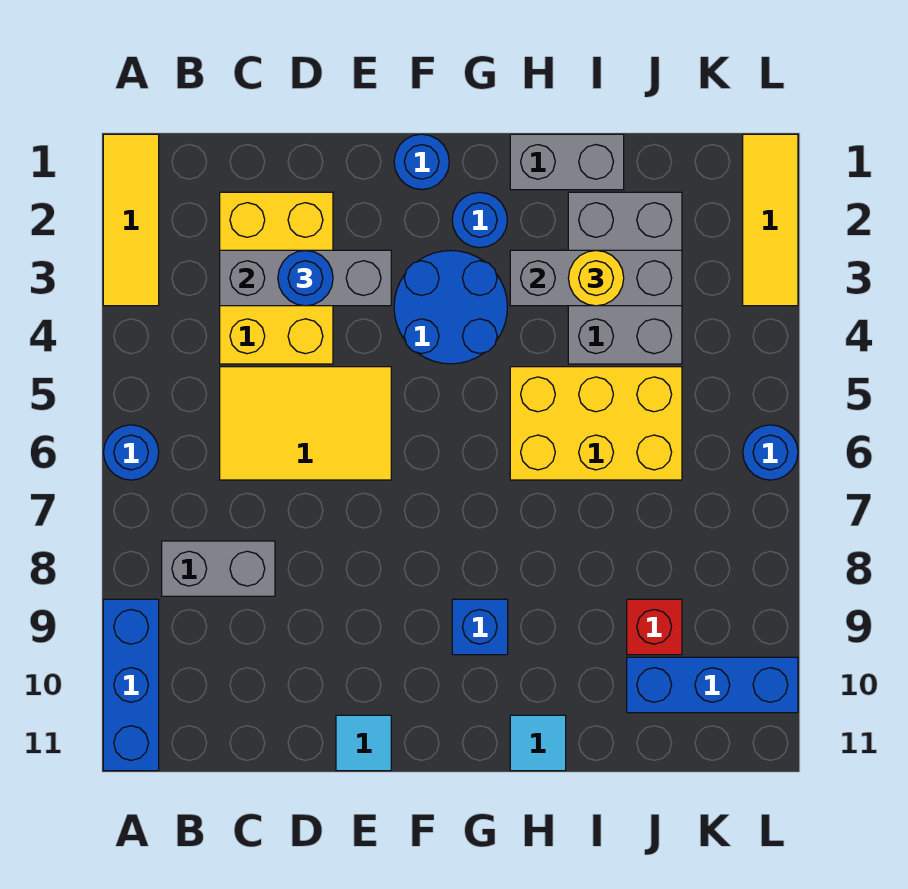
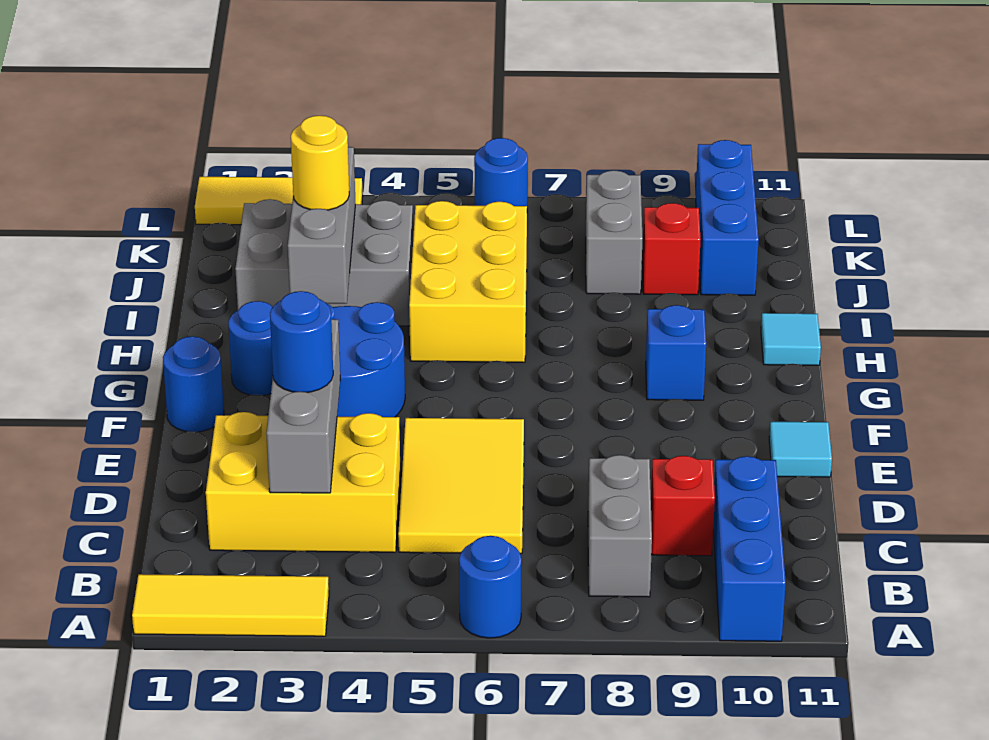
blue 1x3 brick [103,599,159,771] -> blue 1x3 brick turned to [713,456,786,641]
none -> red 1x1 brick [651,456,715,556]
grey 1x2 brick [510,134,624,190] -> grey 1x2 brick moved to [586,170,643,294]

